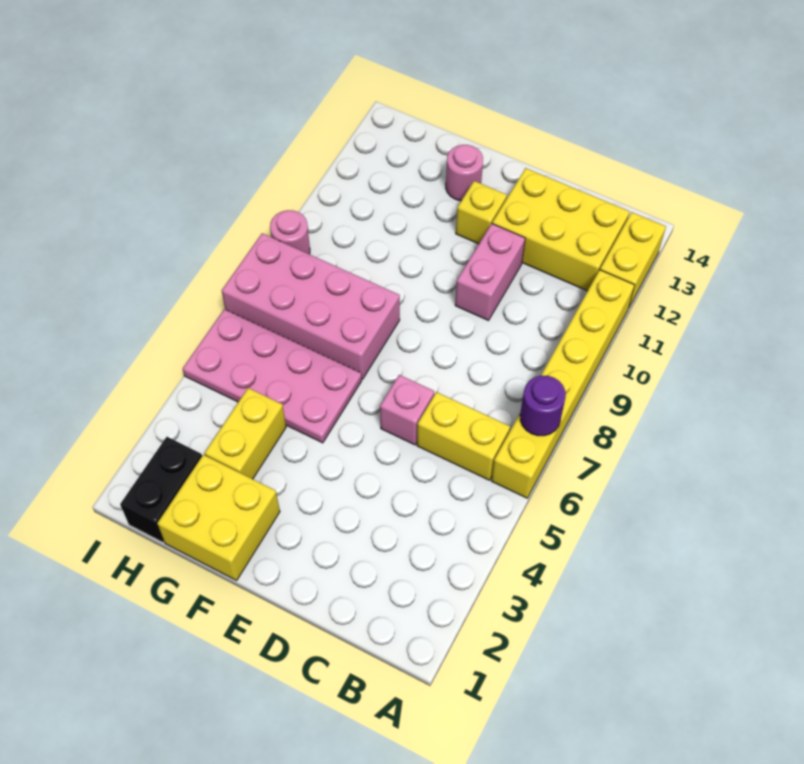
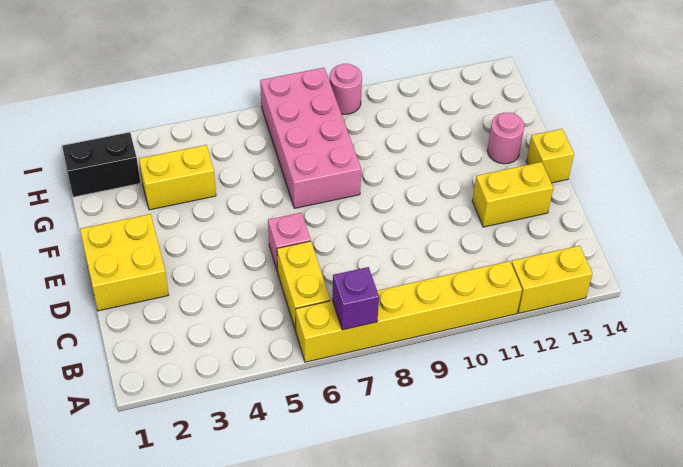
purple 1x1 round brick [520,375,566,436] -> purple 1x1 brick [332,267,379,330]
yellow 2x3 brick [492,168,630,291] -> yellow 1x2 brick [472,162,553,227]
pink 1x2 brick [455,224,525,321] -> none
yellow 1x1 brick [456,181,507,244] -> yellow 1x1 brick moved to [526,129,574,183]
yellow 2x2 brick [157,455,280,580] -> yellow 2x2 brick moved to [80,214,168,311]
pink 2x4 plate [183,309,362,443] -> none

